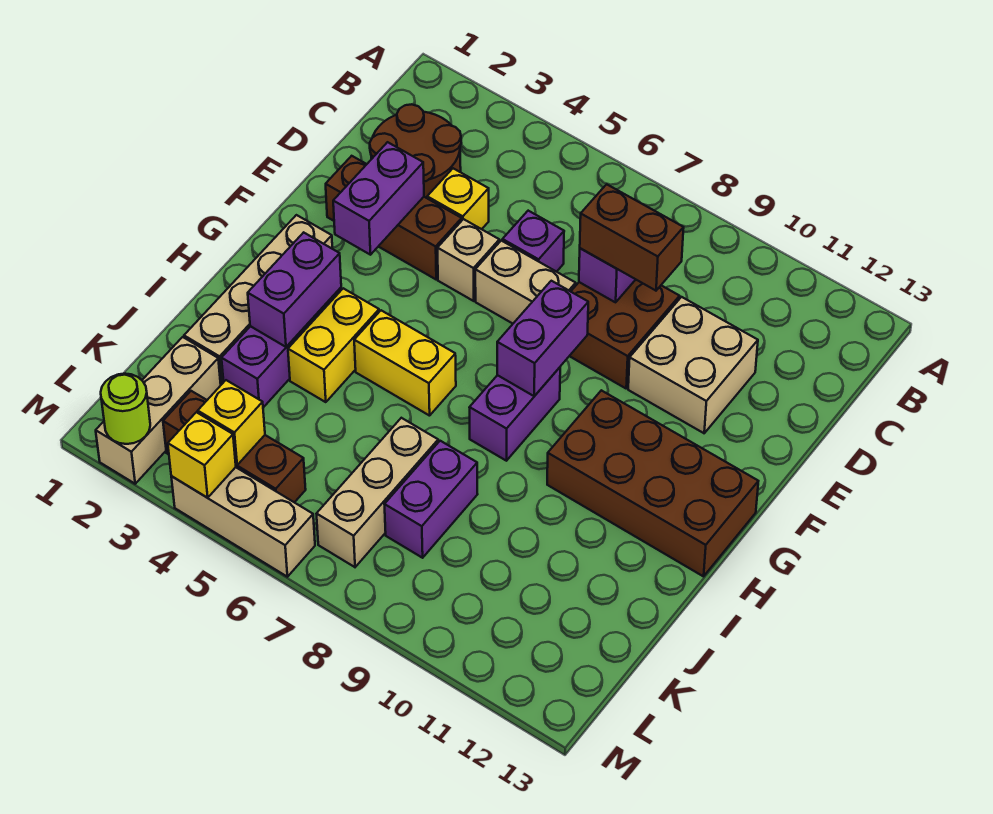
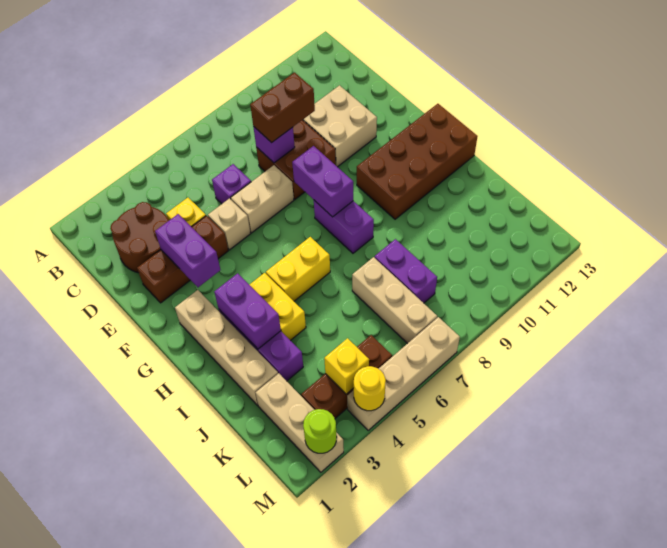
tan 1x3 brick [171,467,315,577] -> tan 1x4 brick [347,317,460,430]
yellow 1x1 brick [168,412,236,498] -> yellow 1x1 round brick [354,366,386,411]

